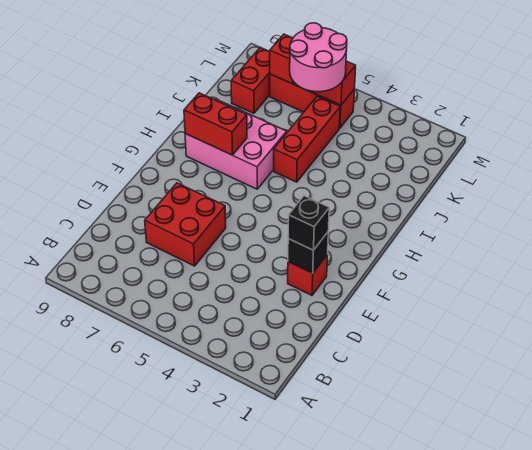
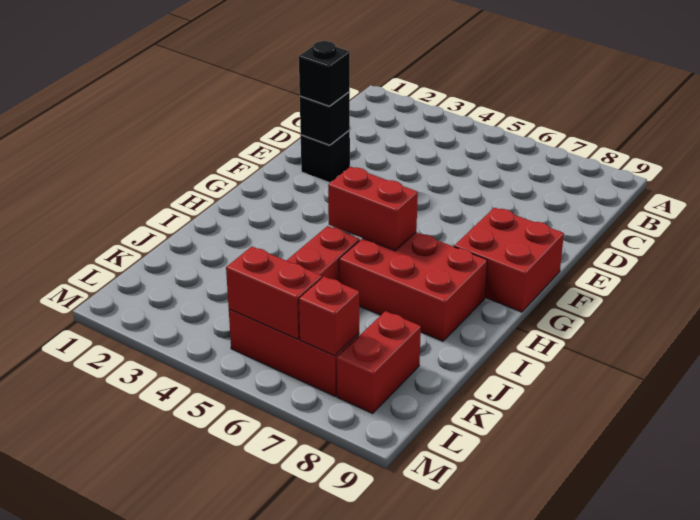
red 2x2 brick [145,183,226,266] -> red 2x2 brick moved to [454,208,564,312]
red 1x1 brick [288,255,327,295] -> black 1x1 brick [301,130,350,183]
pink 2x3 brick [185,99,287,189] -> red 2x3 brick [339,232,487,341]
red 1x2 brick [184,93,247,155] -> red 1x2 brick moved to [328,167,418,251]
pink 2x2 round brick [290,23,347,92] -> none

